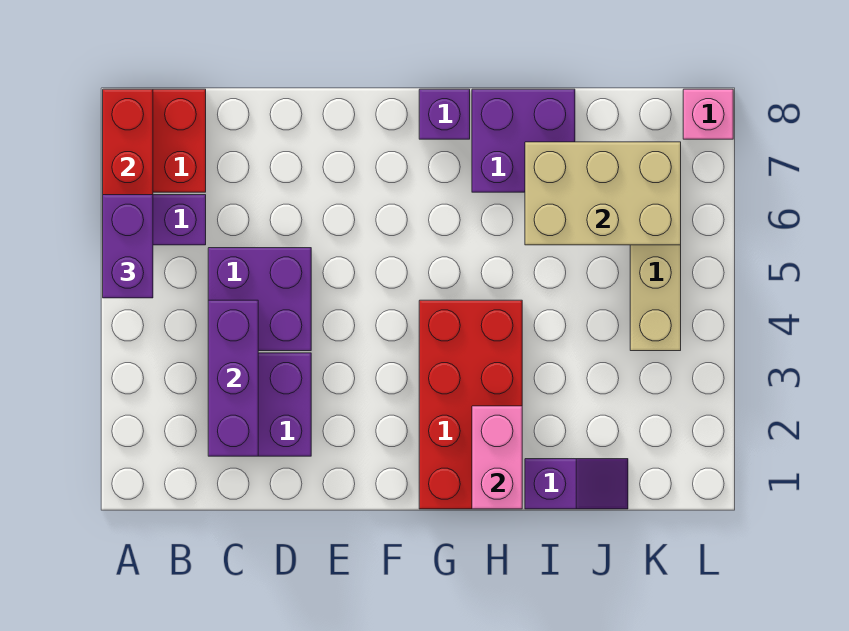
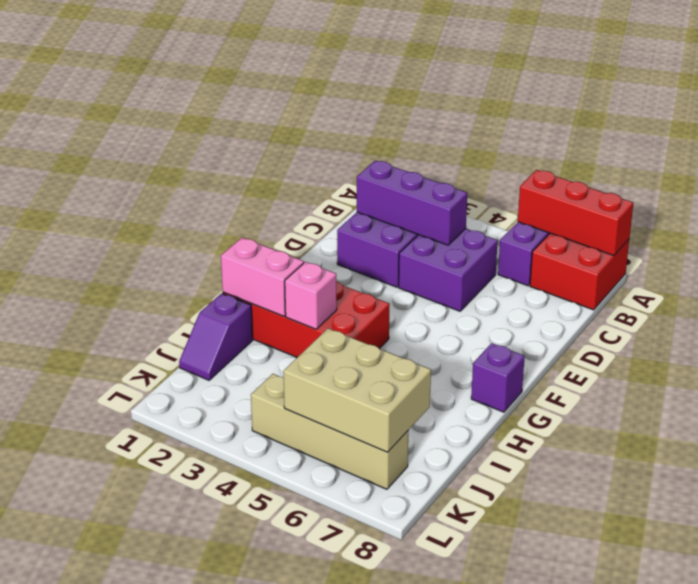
purple 1x2 brick [103,195,153,298] -> none
purple 2x2 brick [472,89,575,192] -> none
tan 2x3 brick [525,142,681,245] -> tan 2x3 brick turned to [283,328,431,452]
pink 1x1 brick [683,89,733,139] -> pink 1x1 brick moved to [285,262,337,329]

